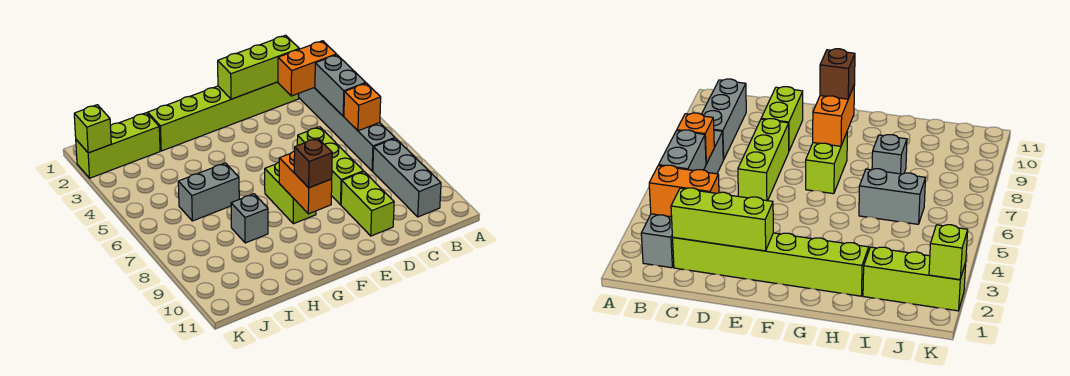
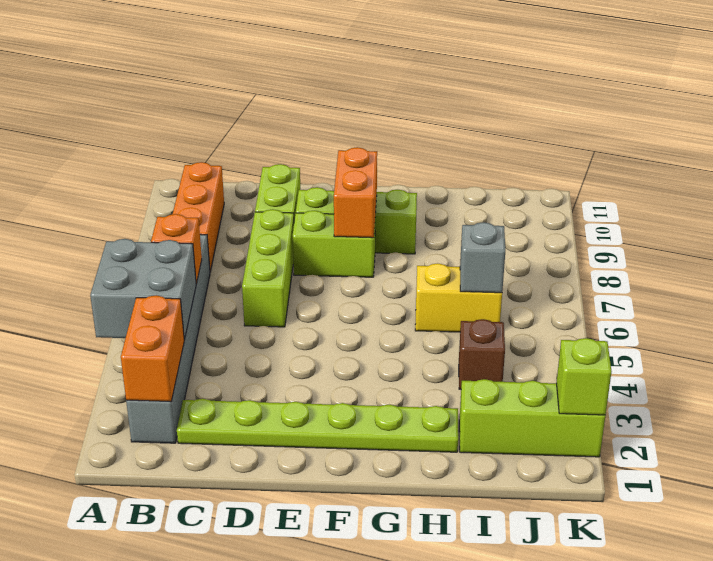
orange 1x2 brick [278,41,336,96] -> orange 1x2 brick turned to [121,295,184,402]
grey 1x2 brick [315,55,366,116] -> grey 2x2 brick [90,239,196,340]
grey 1x3 brick [373,138,441,217] -> orange 1x3 brick [172,162,224,272]
lime 1x6 brick [148,82,299,151] -> lime 1x6 plate [177,399,458,452]
lime 1x3 brick [218,35,299,99] -> lime 1x3 brick moved to [296,187,417,254]
lime 1x2 brick [265,162,316,224] -> lime 1x2 brick turned to [293,211,375,277]
brown 1x1 brick [294,138,332,188] -> brown 1x1 brick moved to [459,319,505,389]
grey 1x2 brick [178,163,239,221] -> yellow 1x2 brick [415,263,502,332]
grey 1x1 brick [231,194,268,243] -> grey 1x1 brick moved to [460,222,505,293]

